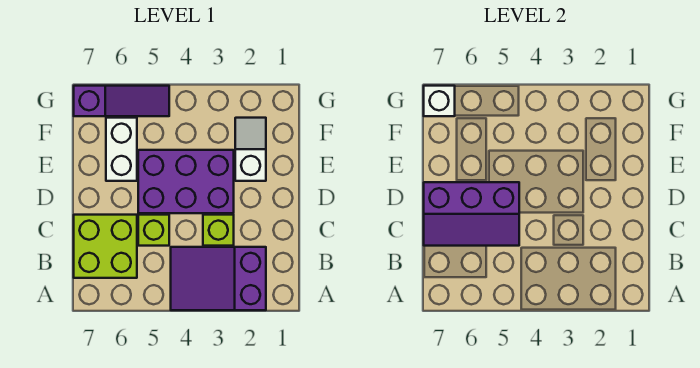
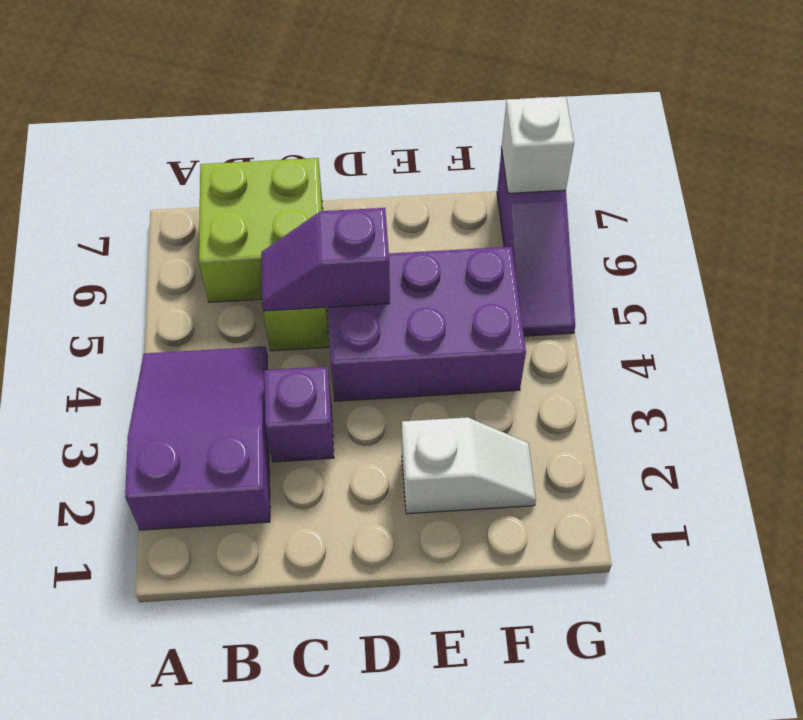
lime 1x1 brick [203,215,234,246] -> purple 1x1 brick [264,367,334,462]
purple 2x3 slope [424,182,519,246] -> purple 1x2 slope [261,208,390,311]
purple 2x3 brick [138,150,234,213] -> purple 2x3 brick turned to [328,247,526,401]
white 1x2 brick [106,118,137,181] -> none

